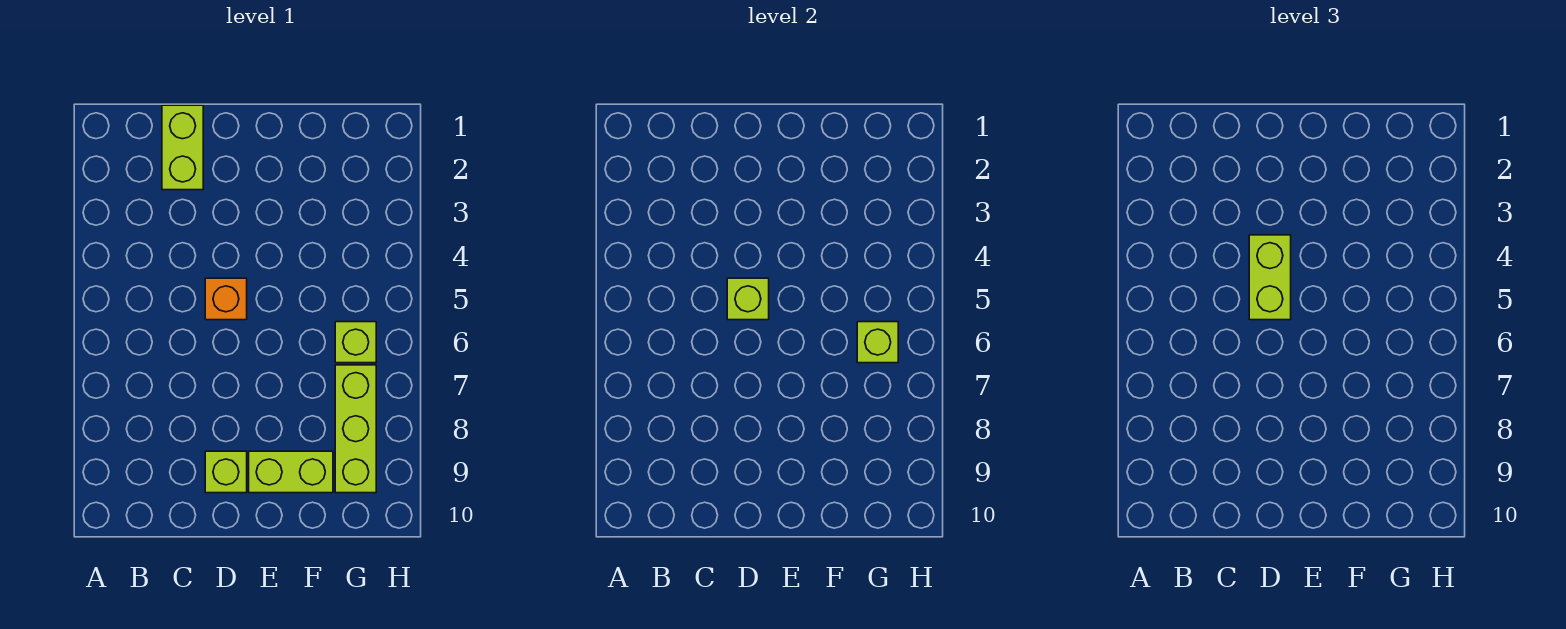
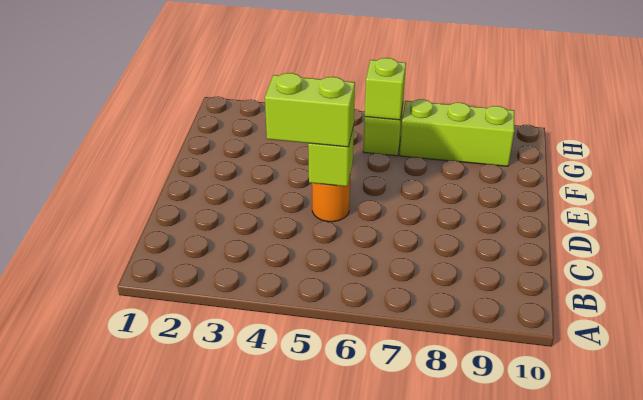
lime 1x2 brick [162,105,203,190] -> none
orange 1x1 brick [205,278,247,320] -> orange 1x1 round brick [312,178,350,222]
lime 1x1 brick [205,451,247,493] -> none
lime 1x2 brick [249,451,333,493] -> none

